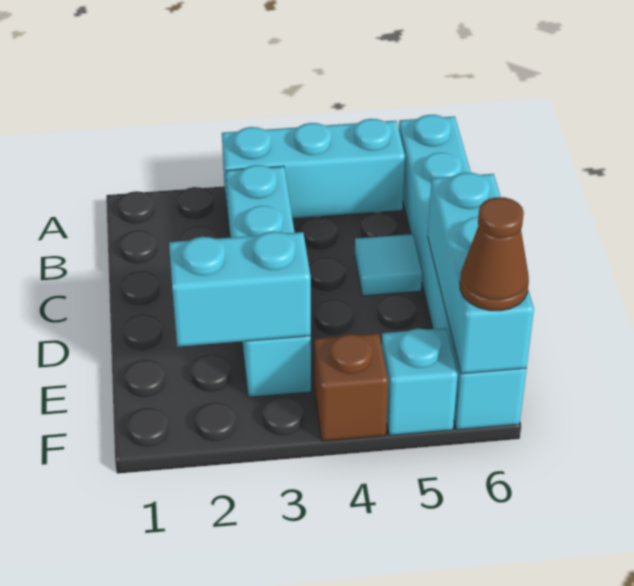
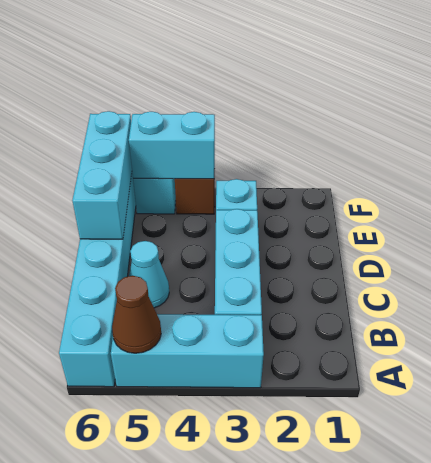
cyan 1x1 tile [355,234,422,296] -> cyan 1x1 cone [129,241,169,308]
cyan 1x2 brick [169,232,311,347] -> cyan 1x2 brick moved to [129,112,215,179]
brown 1x1 cone [460,197,529,311] -> brown 1x1 cone moved to [112,276,161,353]

